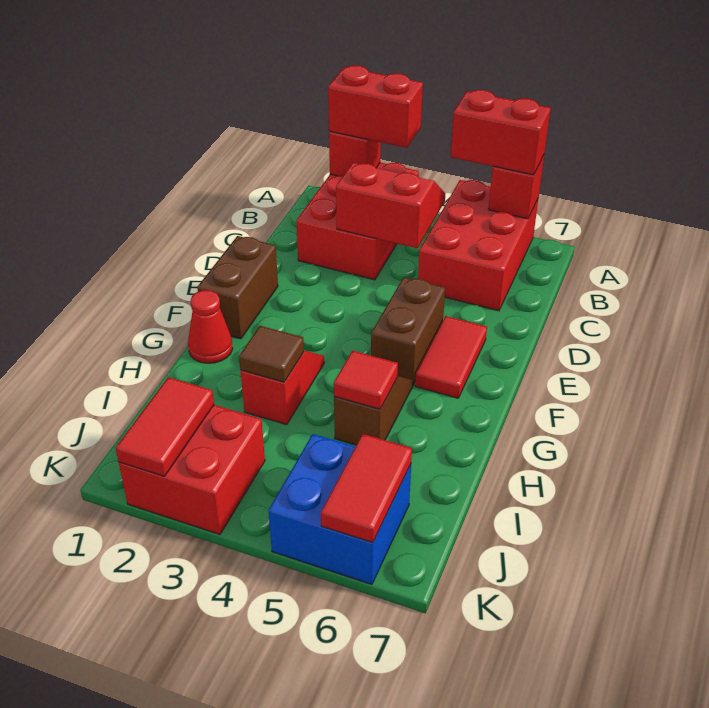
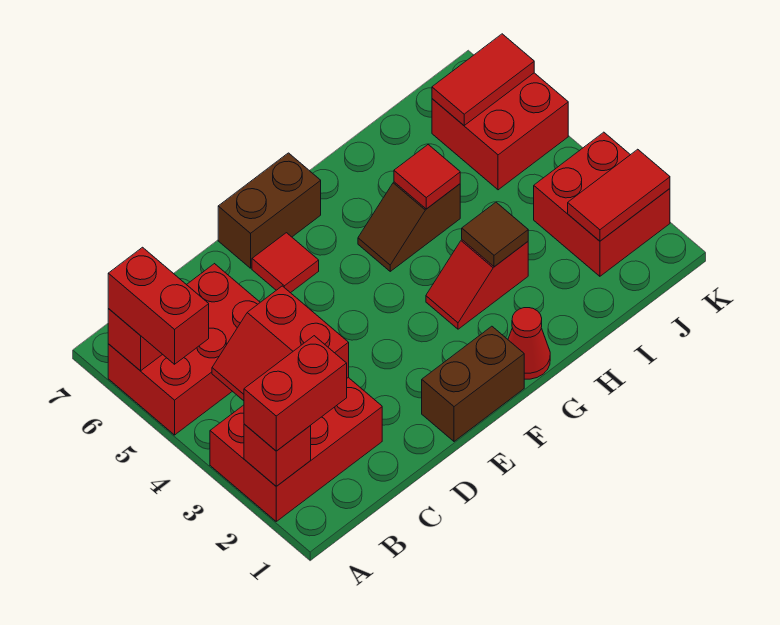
red 1x2 brick [328,65,423,148] -> red 1x2 brick turned to [244,336,347,451]
brown 1x2 brick [371,277,445,386] -> brown 1x2 brick moved to [218,153,321,268]
red 1x2 tile [415,316,487,398] -> red 1x1 tile [252,233,319,293]
blue 2x2 brick [268,434,411,584] -> red 2x2 brick [432,73,568,190]

